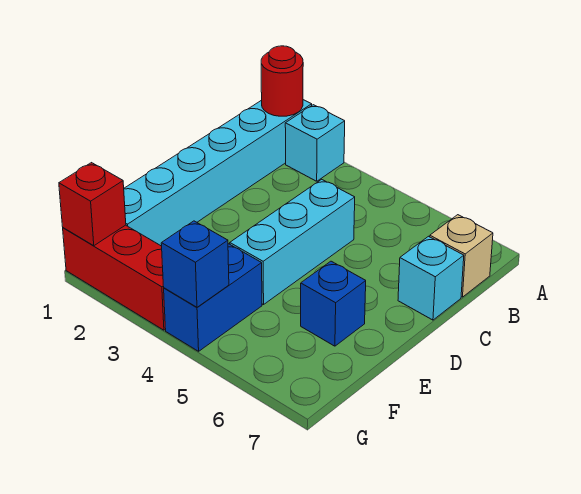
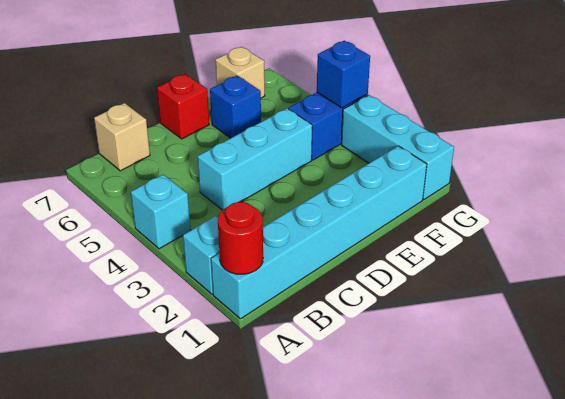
cyan 1x1 brick [398,236,464,320] -> cyan 1x1 brick moved to [131,175,191,249]
none -> tan 1x1 brick [215,47,265,98]
red 1x3 brick [63,225,166,330] -> cyan 1x3 brick [342,95,454,200]
red 1x1 brick [59,163,126,246] -> red 1x1 brick moved to [157,74,209,139]

